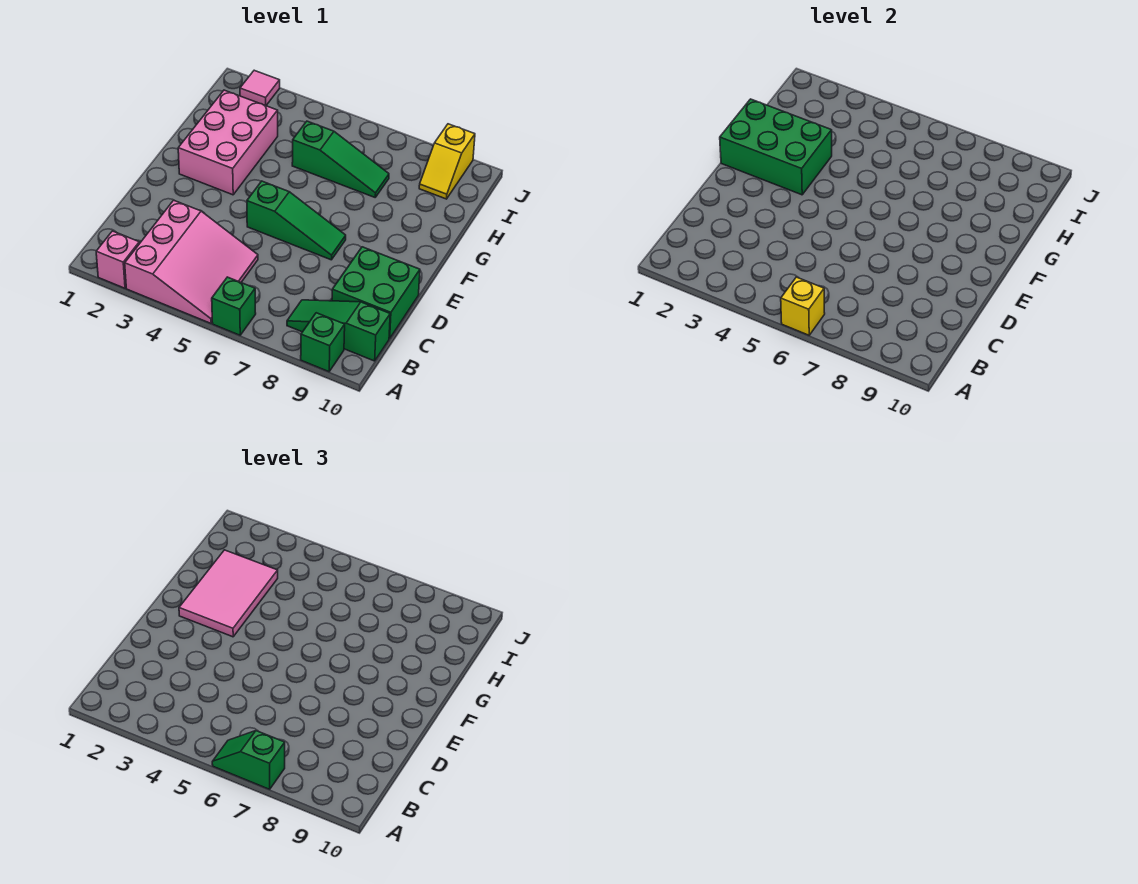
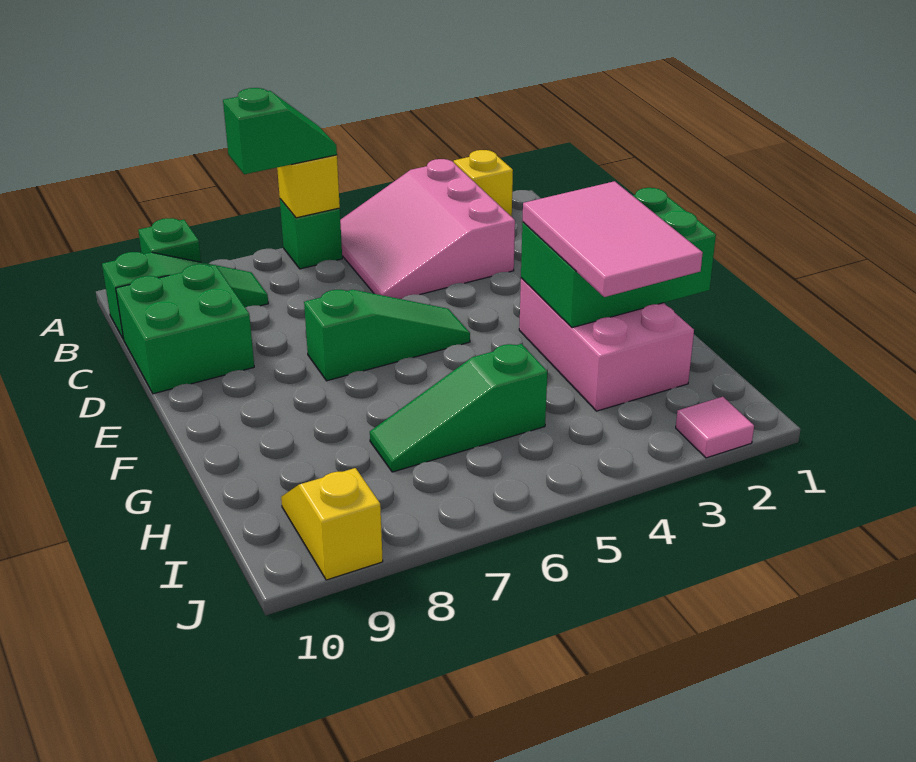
pink 1x1 brick [96,231,139,288] -> yellow 1x1 brick [454,150,513,217]
green 1x3 slope [247,181,346,260] -> green 1x3 slope turned to [304,290,470,381]

